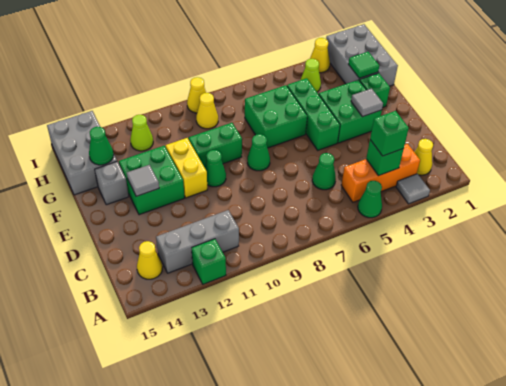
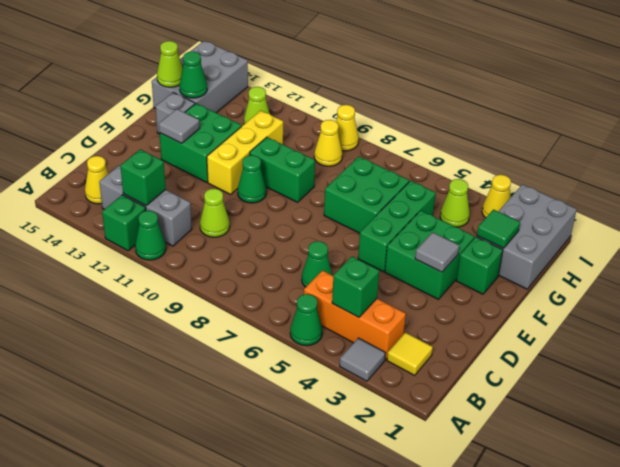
yellow 1x1 cone [414,139,433,175] -> yellow 1x1 tile [387,332,433,375]
green 1x1 brick [370,111,409,156] -> green 1x1 brick moved to [120,149,166,205]
none -> lime 1x1 cone [200,189,230,237]
green 1x1 cone [247,134,270,171] -> green 1x1 cone moved to [135,211,166,260]
yellow 1x2 brick [166,138,207,198] -> yellow 1x3 brick [207,111,283,194]
none -> lime 1x1 cone [157,41,183,87]

